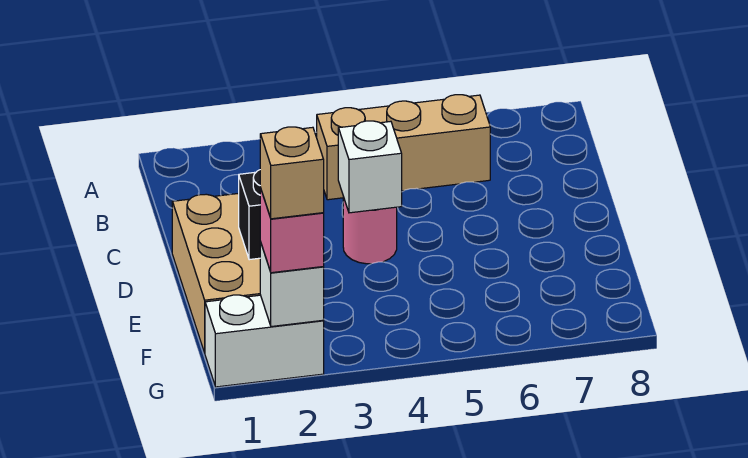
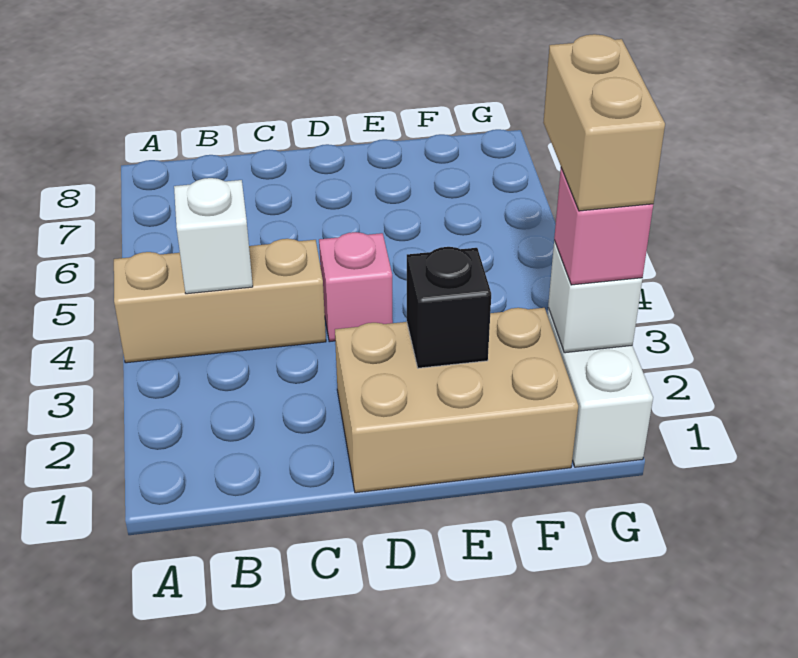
tan 1x3 brick [317,95,490,200] -> tan 1x3 brick turned to [114,239,326,363]
pink 1x1 round brick [343,197,397,264] -> pink 1x1 brick [319,232,393,342]
white 1x1 brick [338,121,402,213] -> white 1x1 brick moved to [174,178,253,294]
tan 1x1 brick [260,127,324,219] -> tan 1x2 brick [543,34,665,211]

